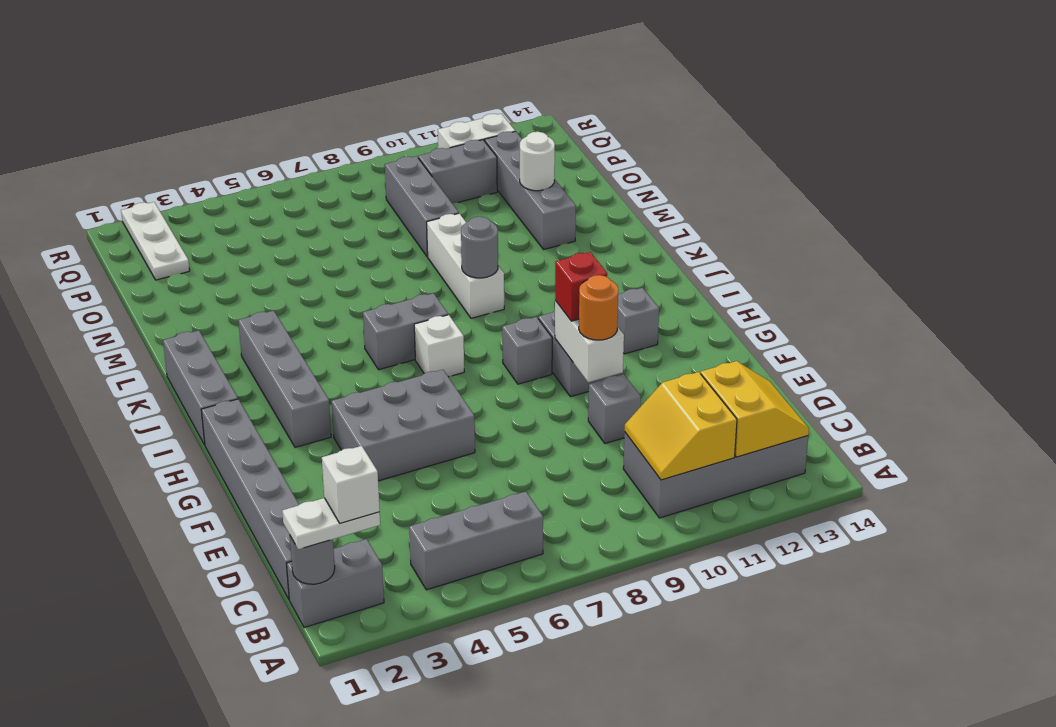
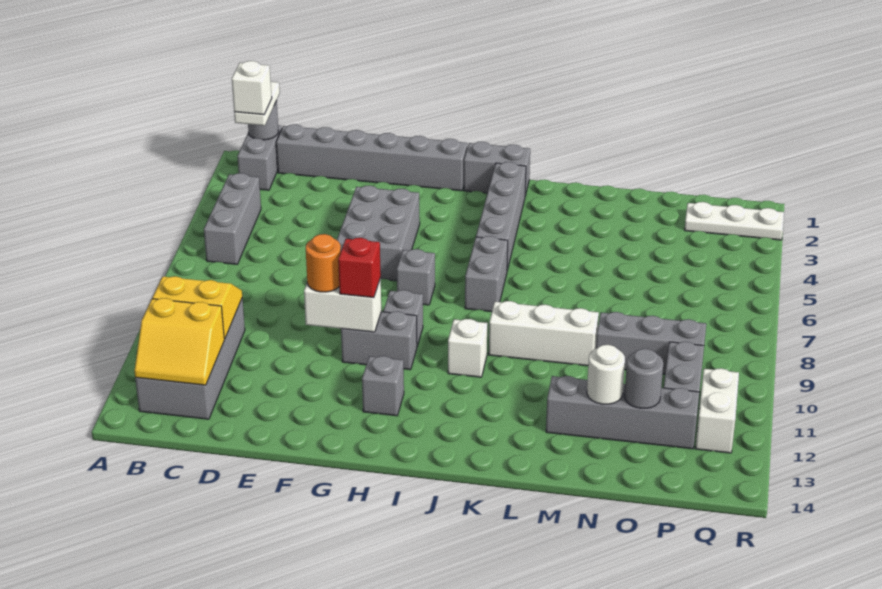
grey 1x1 brick [588,374,641,443] -> grey 1x1 brick moved to [397,249,435,305]
grey 1x4 brick [238,311,331,447] -> grey 1x4 brick turned to [476,162,526,270]
grey 1x3 brick [163,330,238,445] -> grey 1x2 brick [464,142,530,196]
white 1x1 brick [414,315,464,377] -> white 1x1 brick moved to [448,319,487,377]
grey 1x1 round brick [461,217,498,278] -> grey 1x1 round brick moved to [624,349,663,408]

